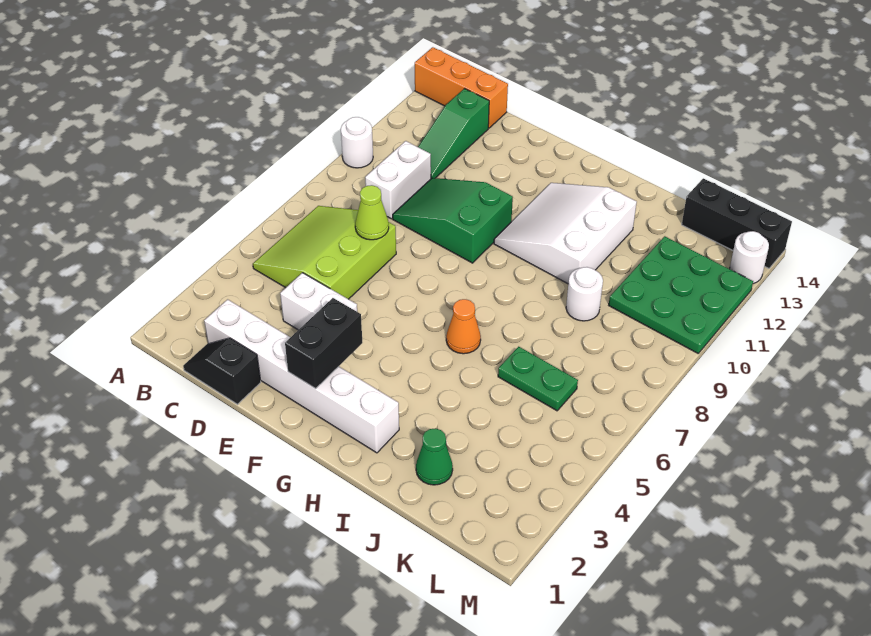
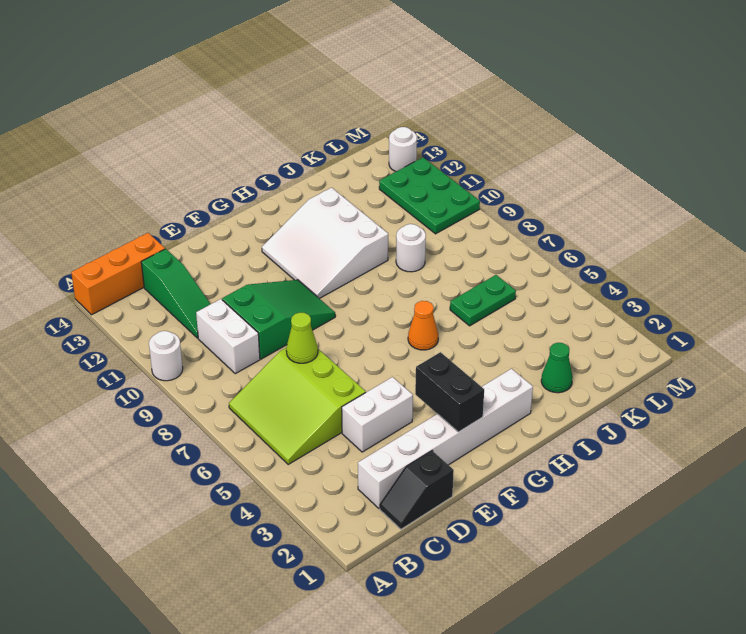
green 2x3 slope [393,178,513,263] -> green 2x3 slope turned to [222,280,335,359]
green 3x3 plate [609,236,753,353] -> green 2x3 plate [379,158,480,234]
black 1x3 brick [682,178,792,268] -> none

